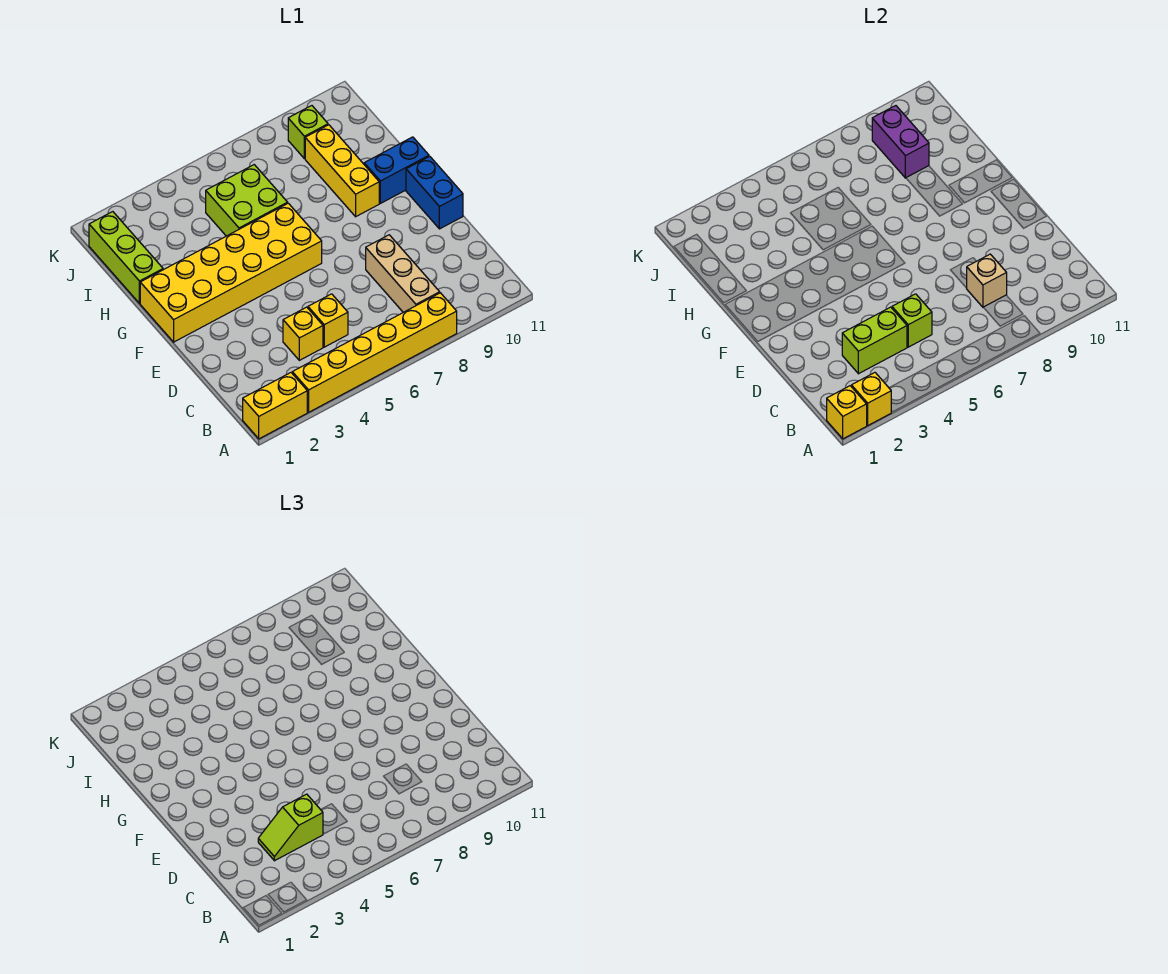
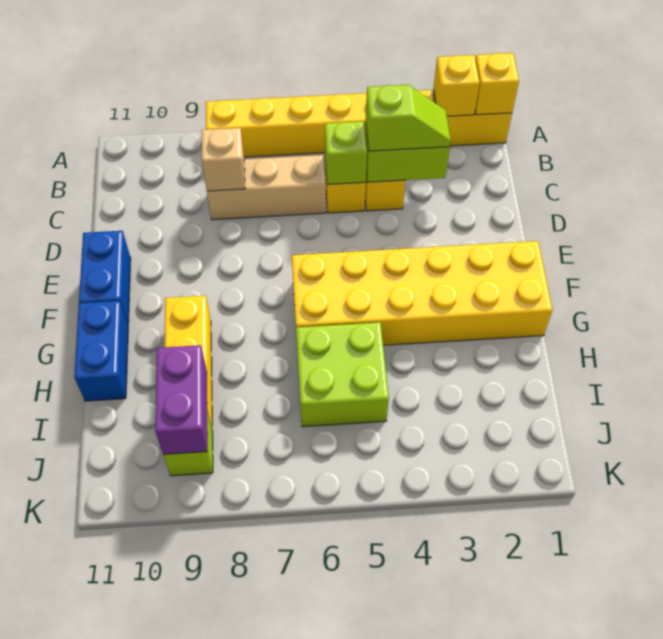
tan 1x3 brick [366,235,440,312] -> tan 1x3 brick turned to [207,155,326,220]
blue 1x2 brick [364,137,429,203] -> blue 1x2 brick turned to [74,301,128,401]
lime 1x3 brick [89,212,163,303] -> none

